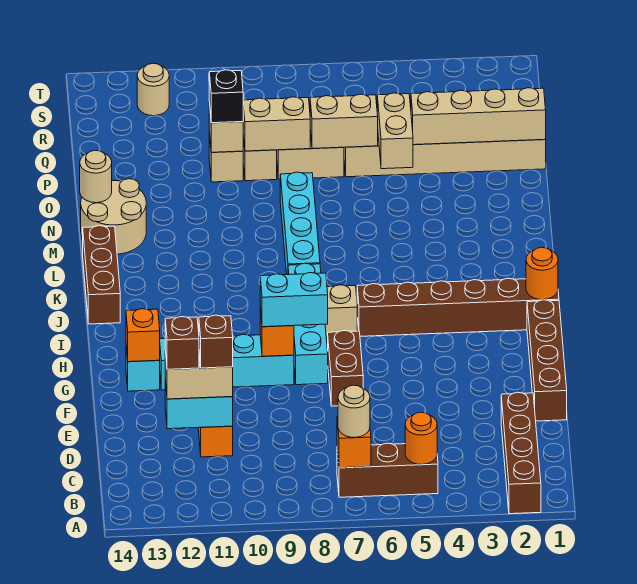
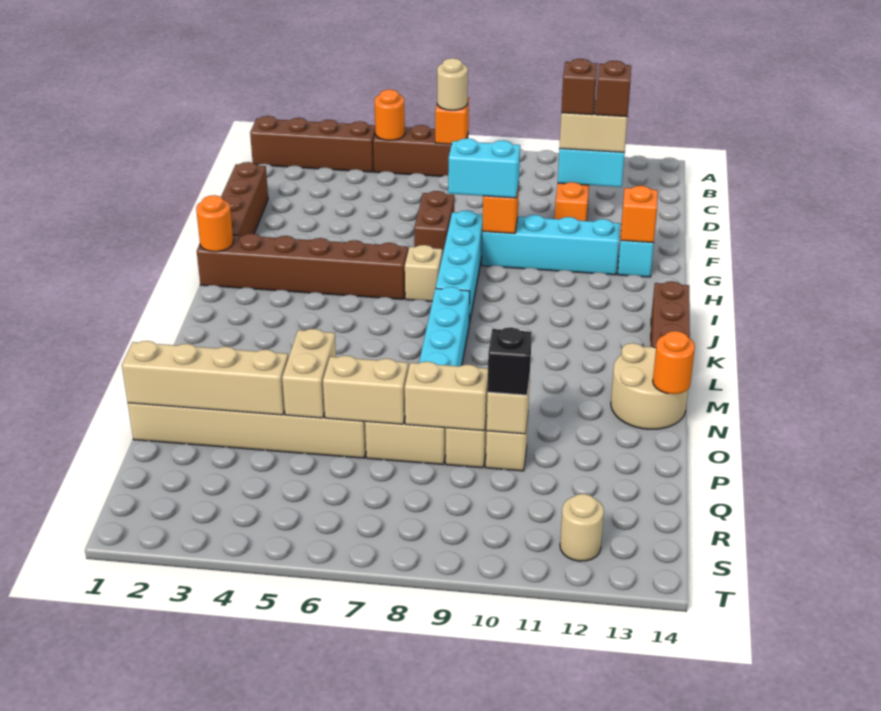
brown 1x4 brick [501,392,541,514] -> brown 1x4 brick turned to [250,116,375,172]
tan 1x1 round brick [80,150,112,203] -> orange 1x1 round brick [653,331,695,394]

